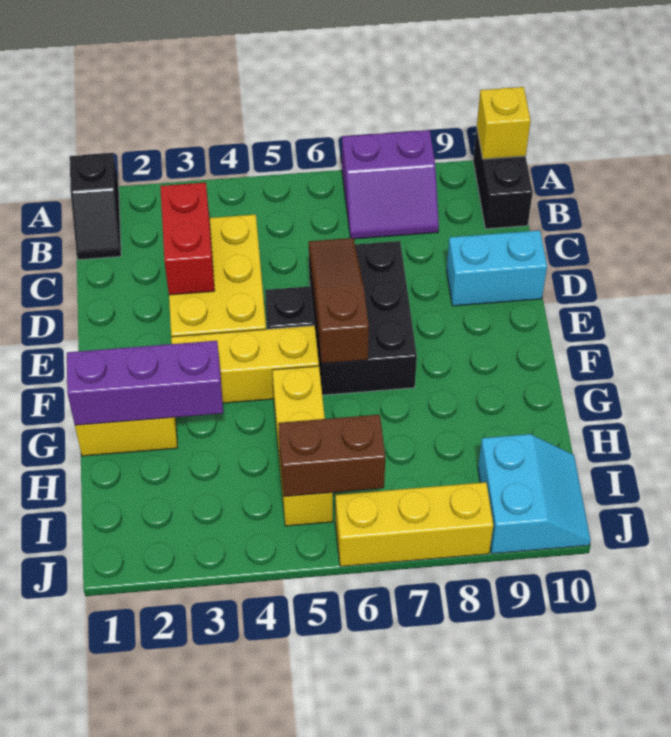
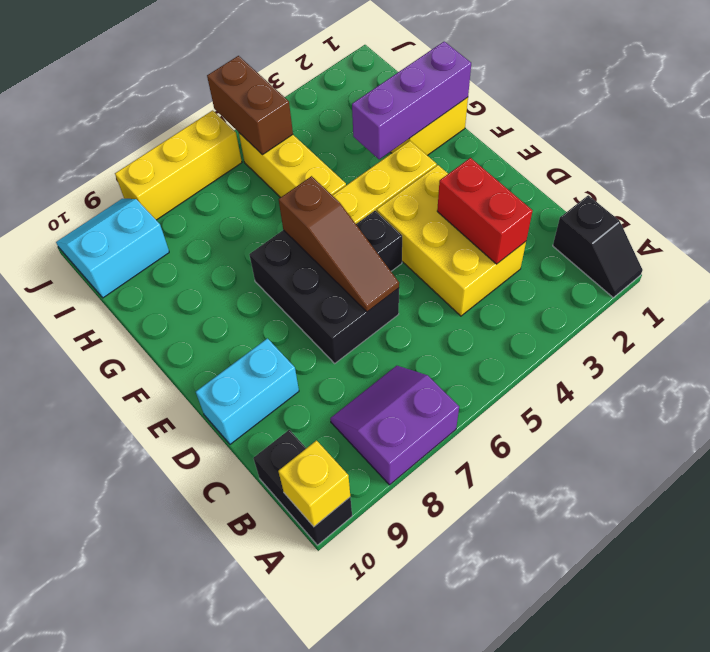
black 1x2 slope [70,153,121,260] -> black 1x2 slope turned to [553,195,643,297]
brown 1x2 brick [278,415,385,497] -> brown 1x2 brick turned to [207,56,293,155]
cyan 2x2 slope [478,434,591,554] -> cyan 2x2 slope turned to [56,199,169,298]

